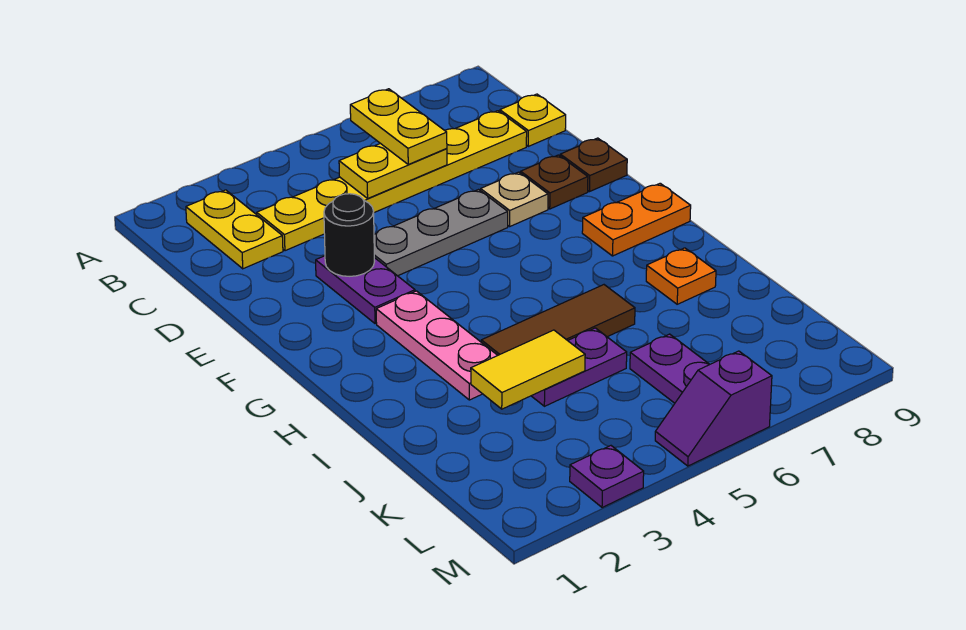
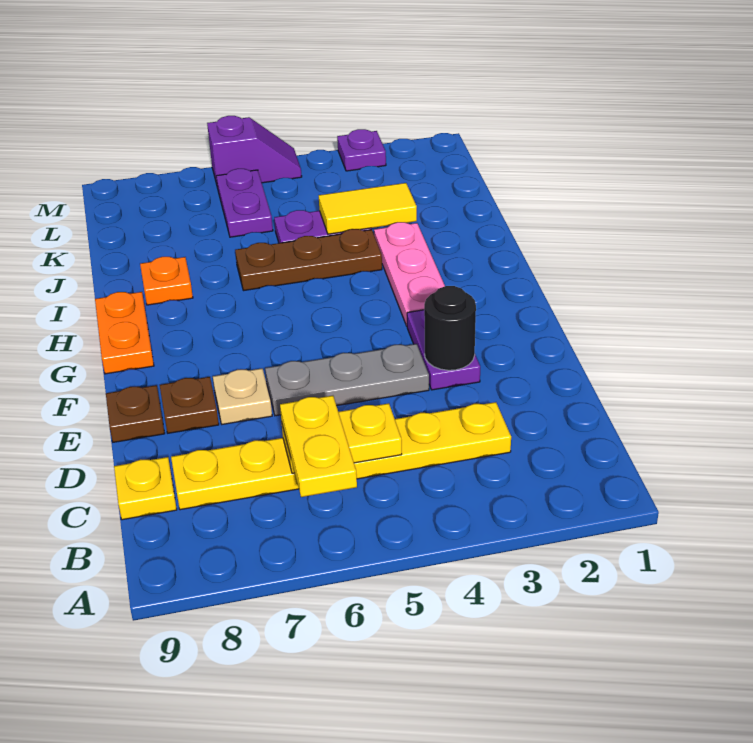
yellow 1x2 plate [186,190,283,269] -> none
orange 1x2 plate [582,183,691,256] -> orange 1x2 plate turned to [95,292,154,374]
brown 1x3 tile [481,285,635,355] -> brown 1x3 plate [235,229,382,291]

